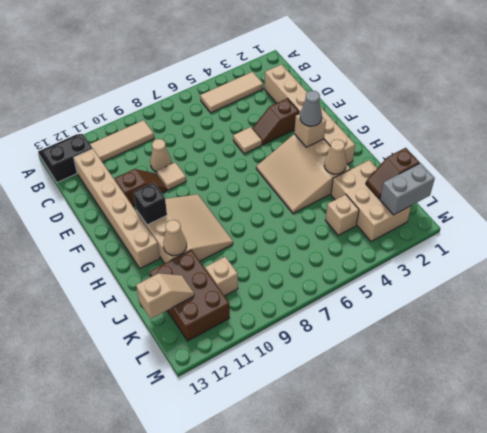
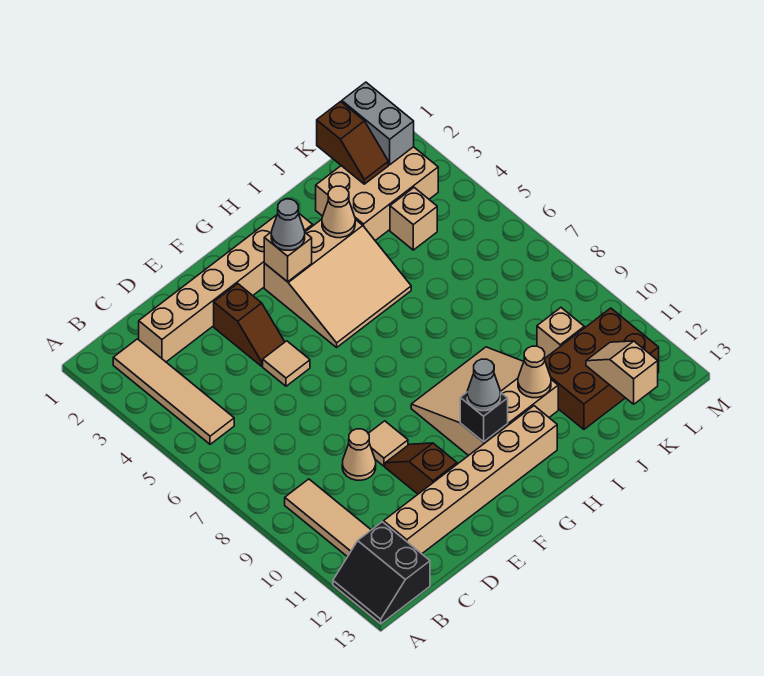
tan 1x3 tile [200,72,263,113] -> tan 1x4 tile [113,339,234,444]
none -> grey 1x1 cone [467,359,501,411]

